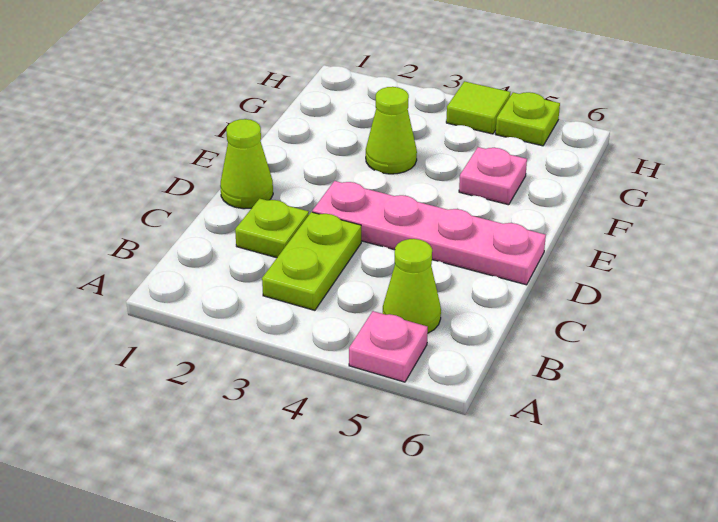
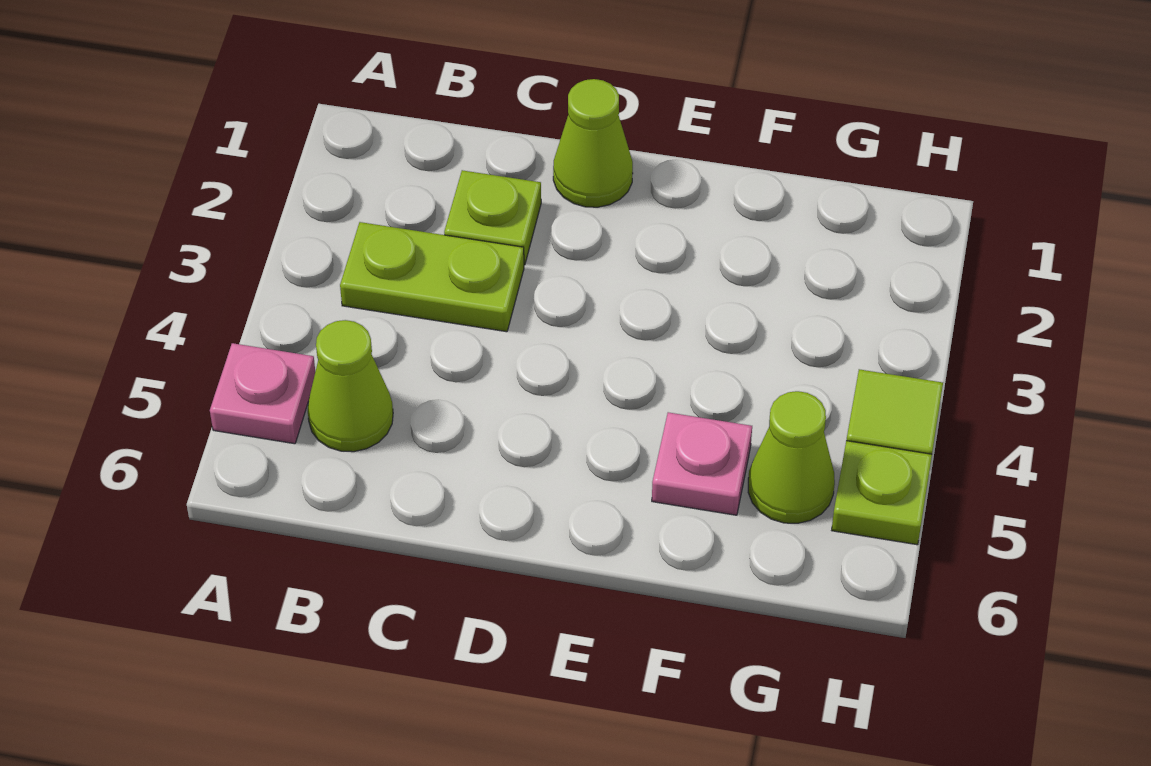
pink 1x4 plate [312,181,546,285] -> none
lime 1x1 cone [366,87,417,174] -> lime 1x1 cone moved to [748,391,835,523]

